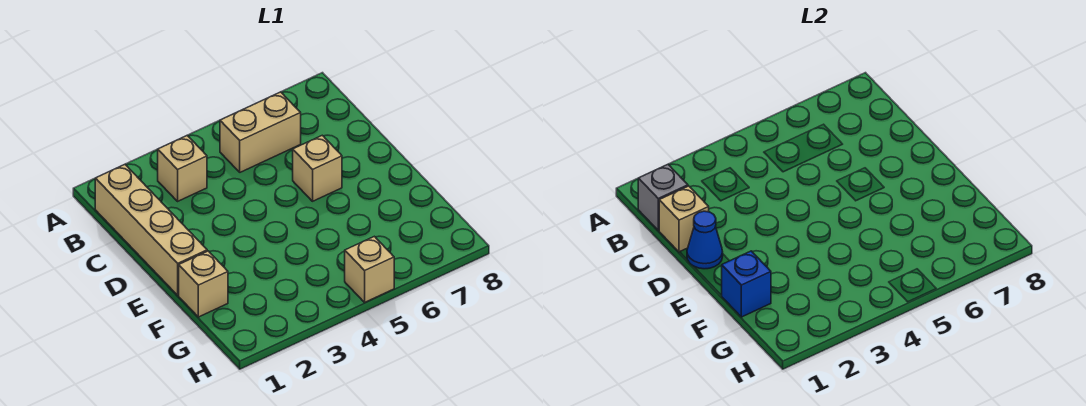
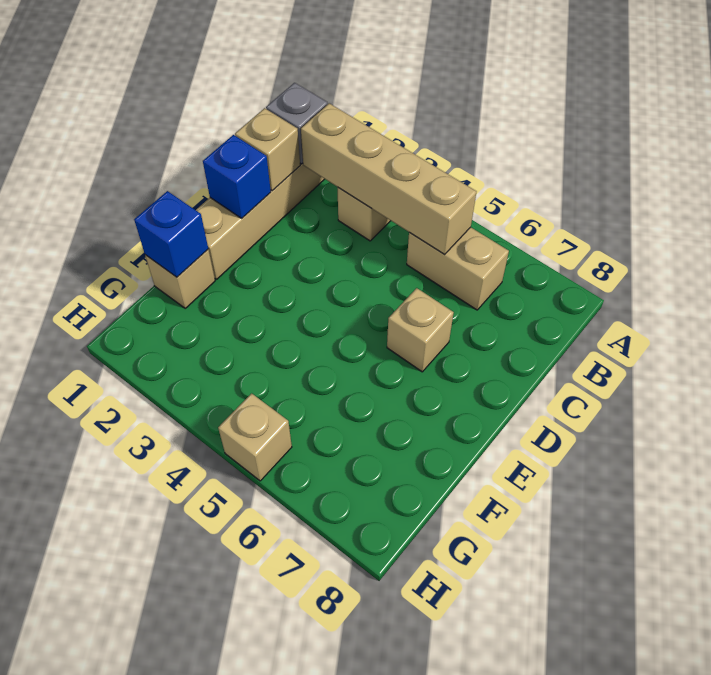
none -> tan 1x4 brick [301,103,476,255]
blue 1x1 cone [687,211,723,269] -> blue 1x1 brick [203,135,271,218]

